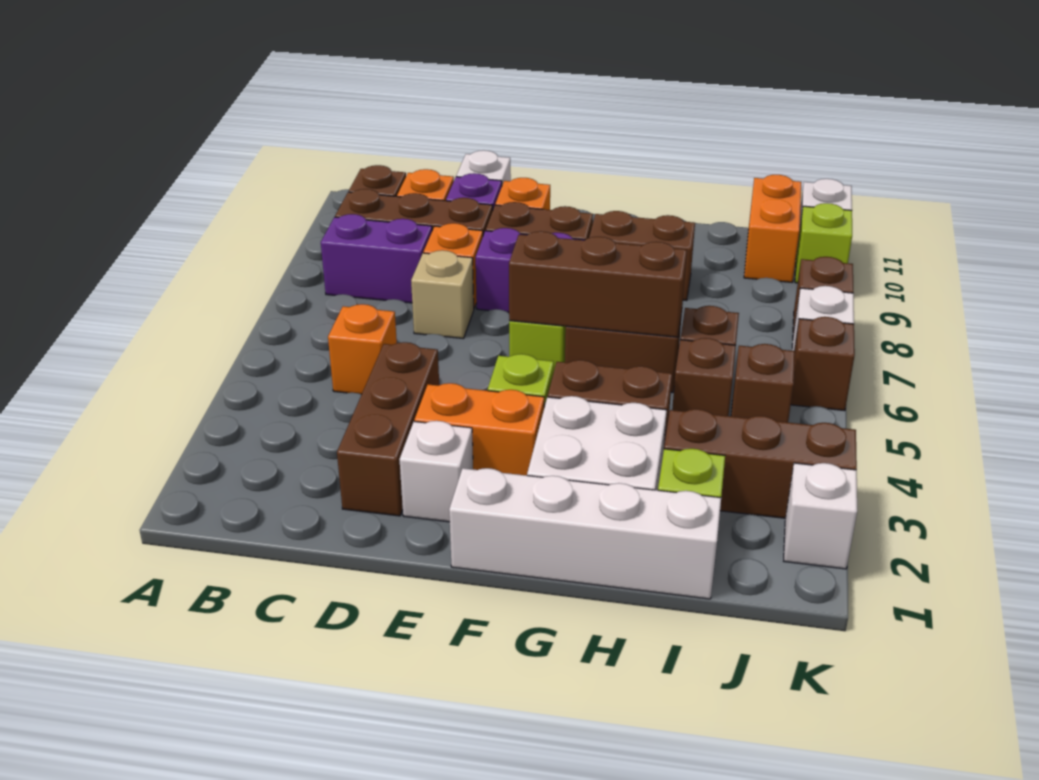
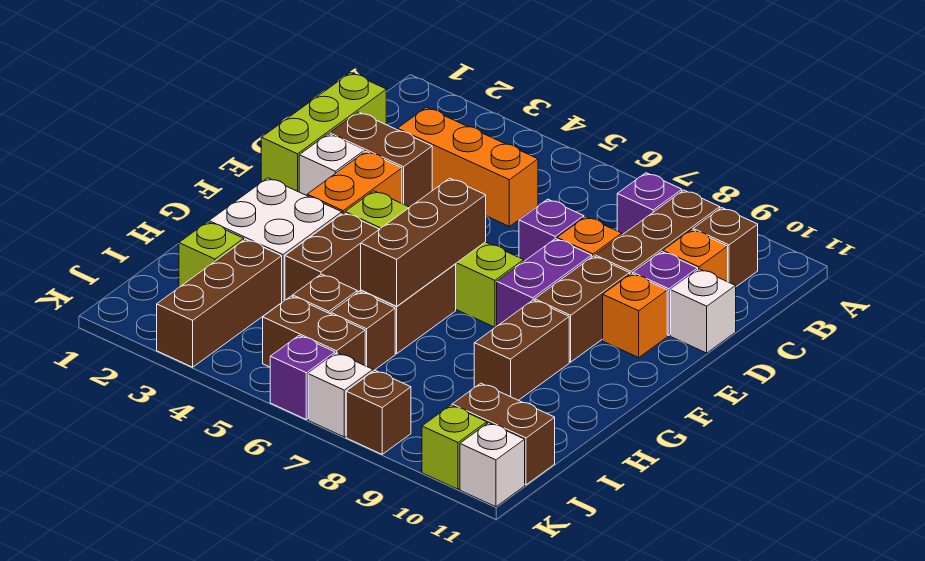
purple 1x2 brick [321,214,432,303] -> purple 1x1 brick [617,173,682,235]
none -> lime 1x3 brick [261,73,386,192]
orange 1x1 brick [328,304,397,394] -> orange 1x3 brick [398,108,538,226]
brown 1x3 brick [337,342,439,516] -> brown 1x2 brick [330,112,432,207]
tan 1x1 brick [411,250,474,339] -> purple 1x1 brick [519,199,584,261]
white 1x4 brick [449,468,721,599] -> none
brown 1x1 brick [731,344,795,422] -> brown 1x2 brick [263,296,365,367]
orange 1x2 brick [744,175,801,282] -> brown 1x2 brick [452,383,555,485]
white 1x1 brick [784,463,857,569] -> none
brown 1x1 brick [791,317,855,411] -> purple 1x1 brick [270,336,335,419]

